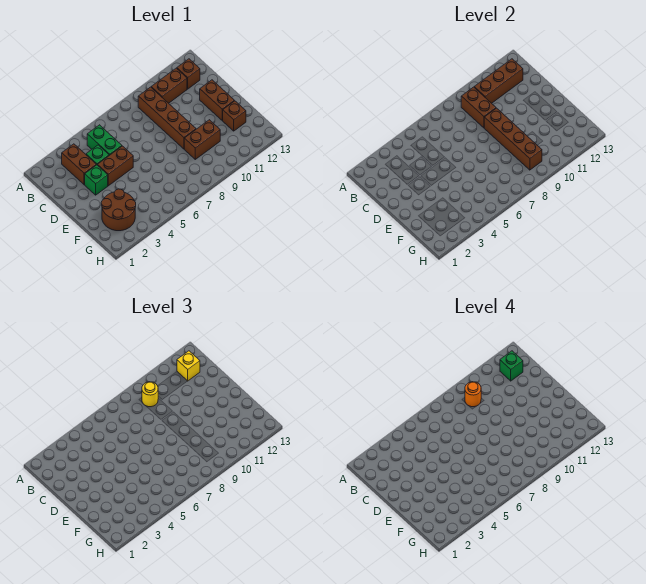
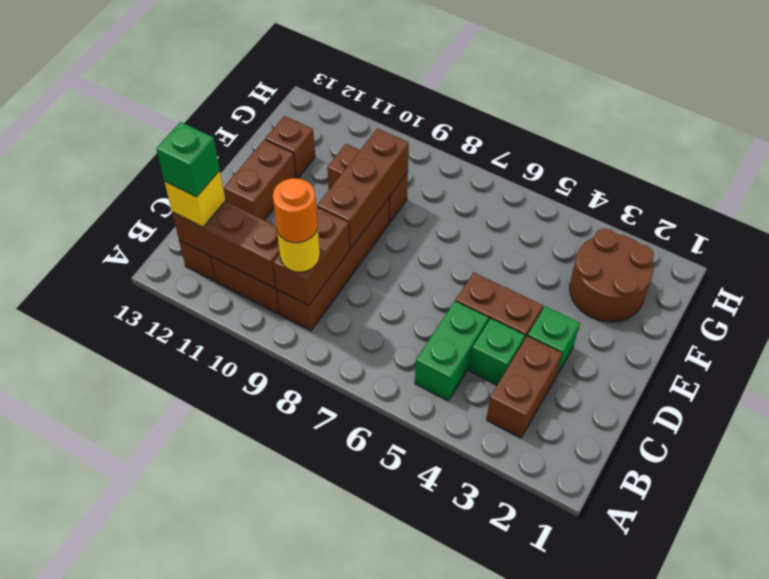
brown 1x4 brick [484,108,542,170] -> brown 1x3 brick [317,128,409,249]

